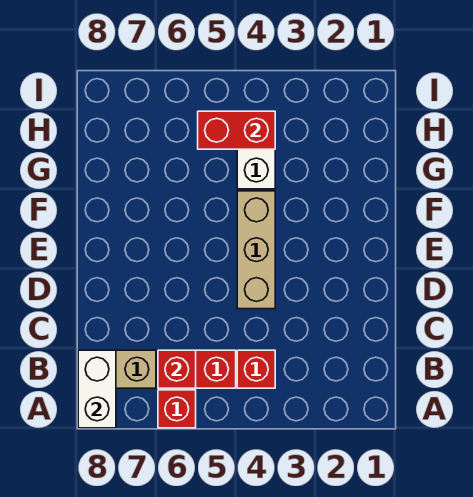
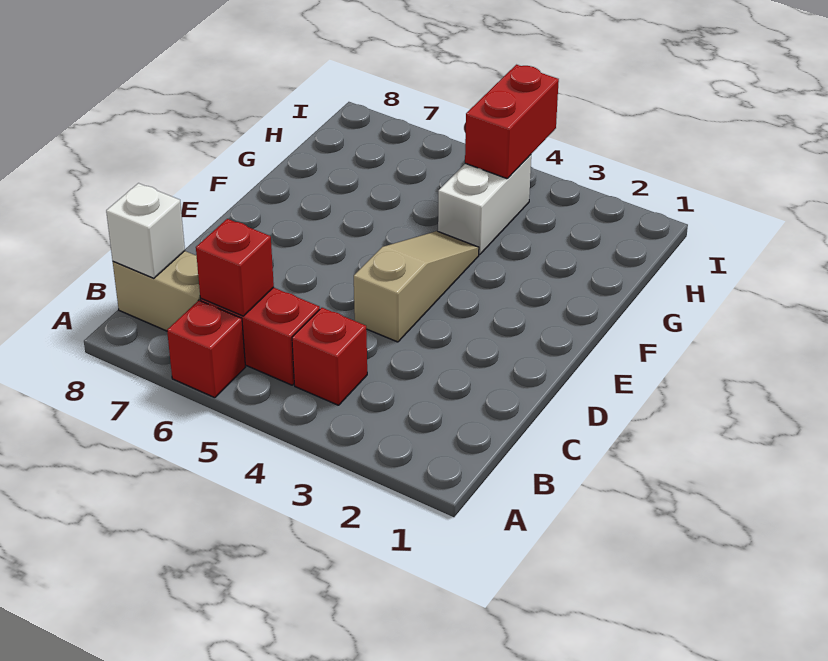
white 1x2 brick [78,350,116,428] -> white 1x1 brick [106,183,185,278]
tan 1x3 brick [237,191,275,309] -> tan 1x3 slope [354,231,479,342]
red 1x2 brick [198,111,275,149] -> red 1x2 brick turned to [465,65,559,179]

